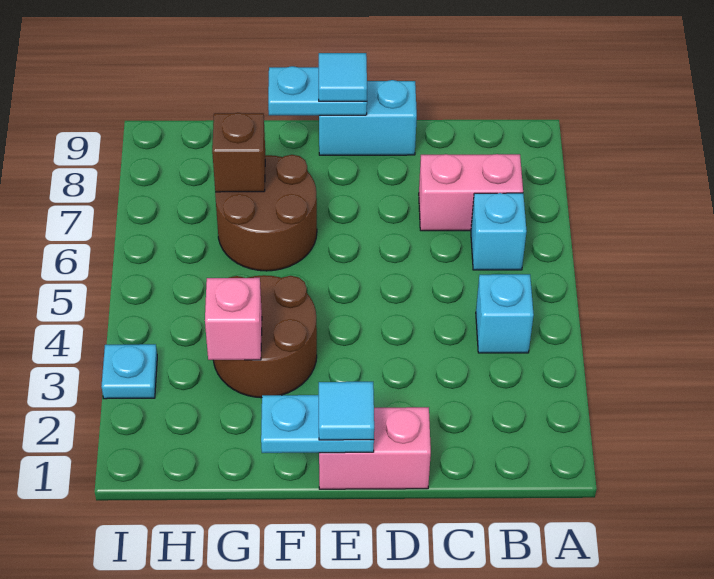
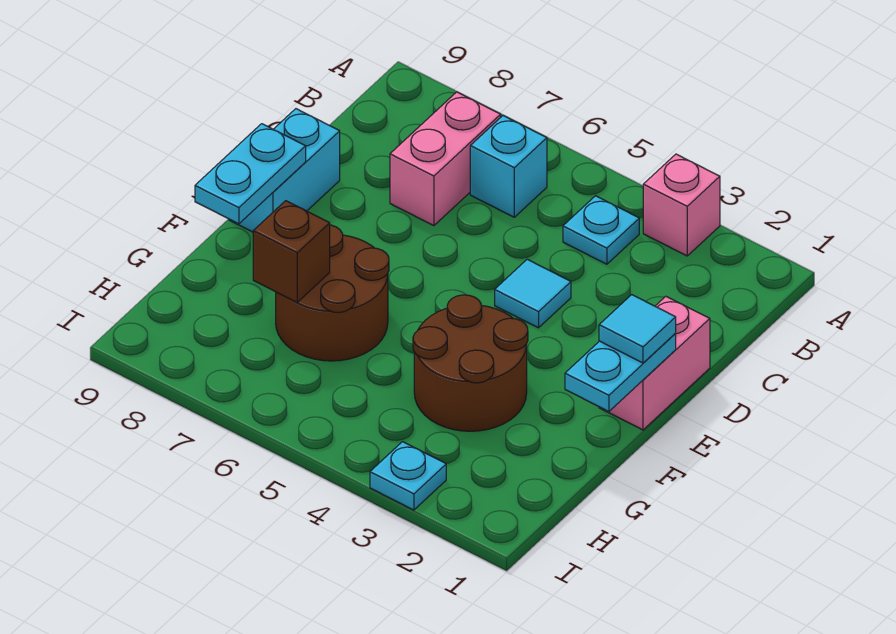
cyan 1x1 brick [476,274,534,353] -> cyan 1x1 plate [563,196,639,264]
cyan 1x1 tile [319,53,367,101] -> cyan 1x1 tile moved to [495,259,571,328]
pink 1x1 brick [205,278,262,360] -> pink 1x1 brick moved to [643,154,720,256]

